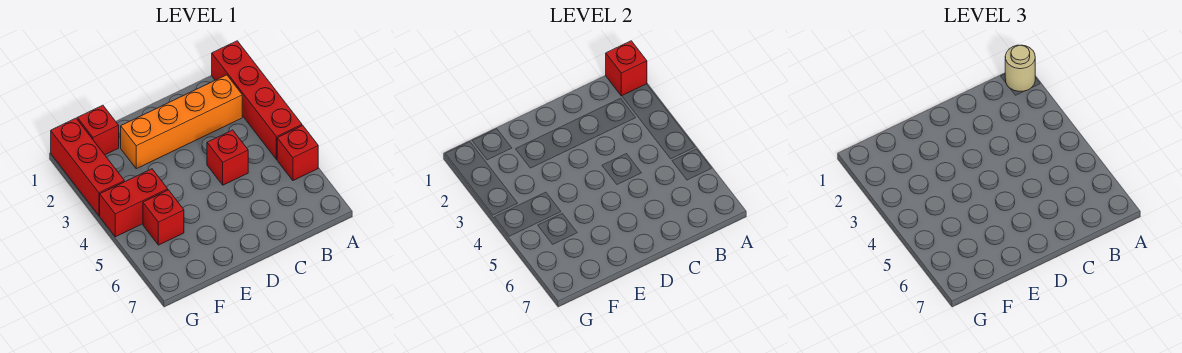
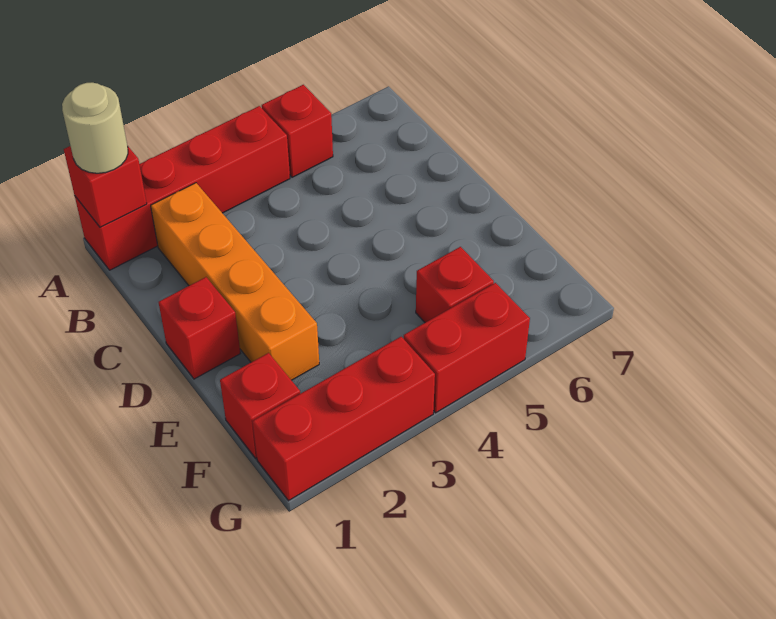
red 1x1 brick [207,130,248,185] -> red 1x1 brick moved to [159,277,240,379]
red 1x2 brick [100,169,168,237] -> red 1x2 brick turned to [404,283,530,413]

